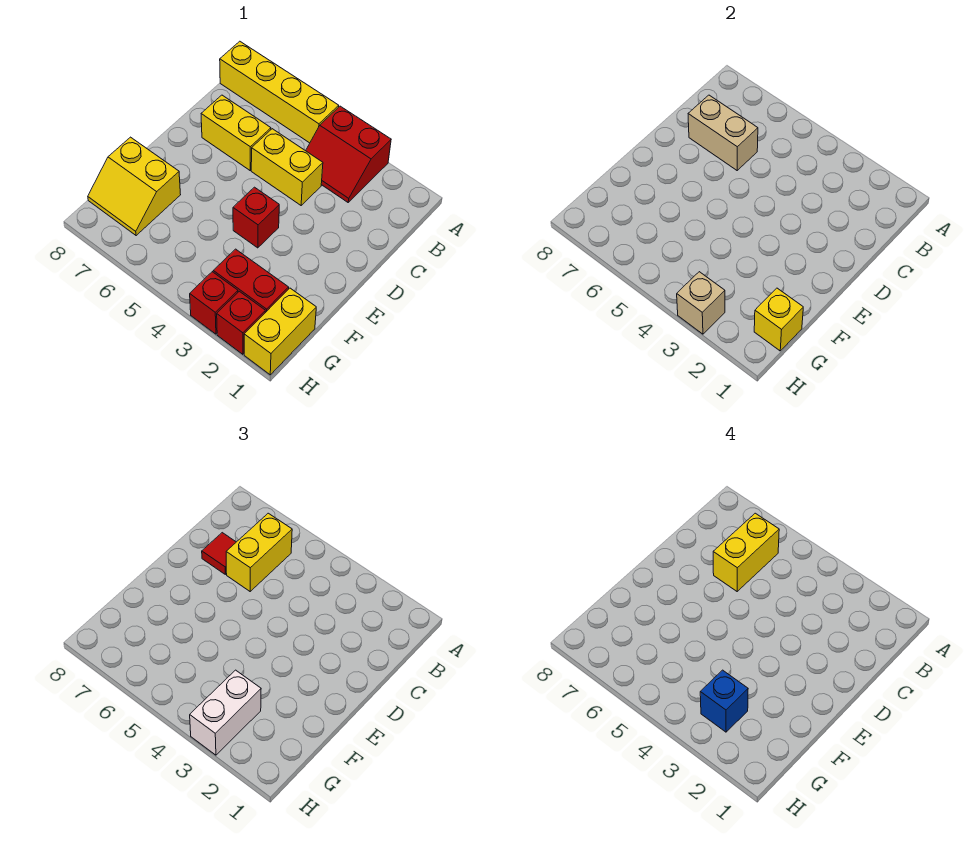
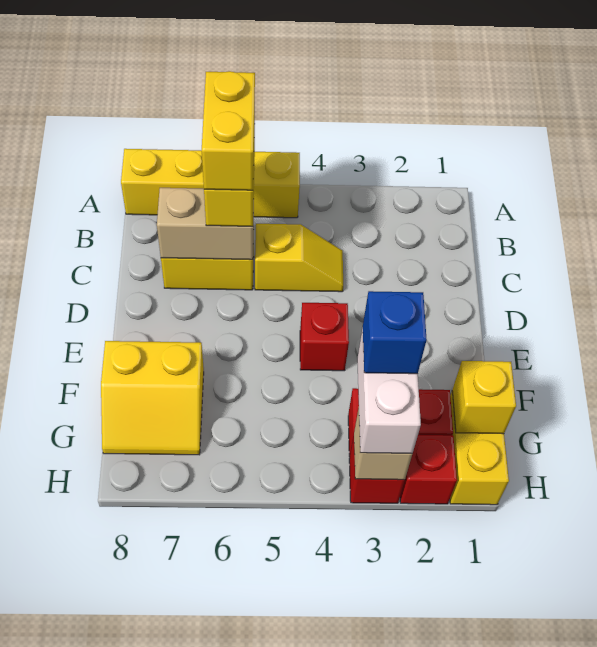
red 2x2 slope [306,106,391,202] -> none
yellow 1x2 brick [251,129,323,205] -> yellow 1x2 slope [255,224,343,292]
red 1x1 tile [202,533,236,574] -> none

